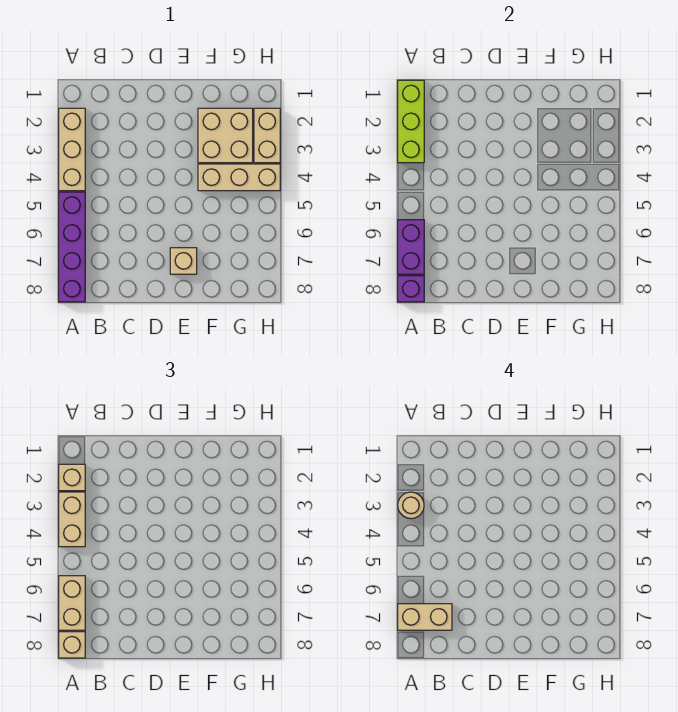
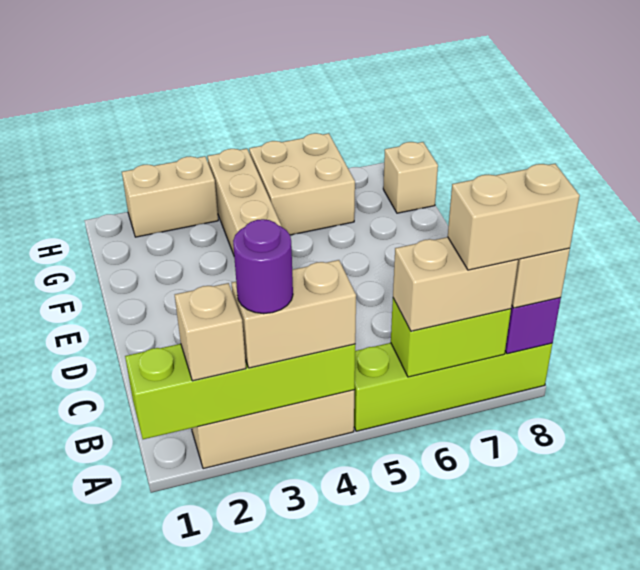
lime 1x3 brick [398,80,424,163] -> lime 1x4 brick [125,344,355,439]
tan 1x1 round brick [398,492,424,519] -> purple 1x1 round brick [233,219,293,314]
purple 1x4 brick [59,192,85,302] -> lime 1x4 brick [354,343,552,431]
purple 1x2 brick [398,220,424,274] -> lime 1x2 brick [391,298,511,377]
tan 1x2 brick [398,604,452,630] -> tan 1x2 brick turned to [448,164,580,270]
tan 1x1 brick [170,248,197,274] -> tan 1x1 brick moved to [383,142,438,213]
tan 2x2 brick [198,108,253,163] -> tan 2x2 brick moved to [249,133,355,235]

